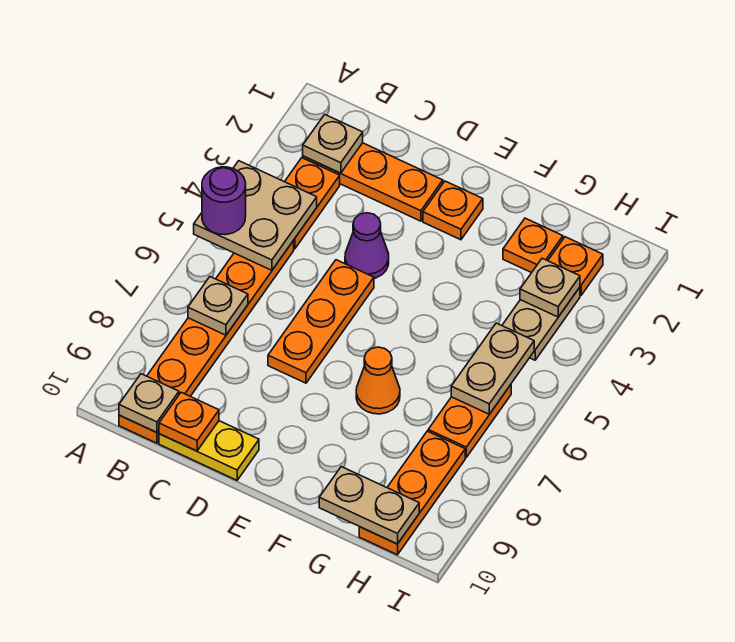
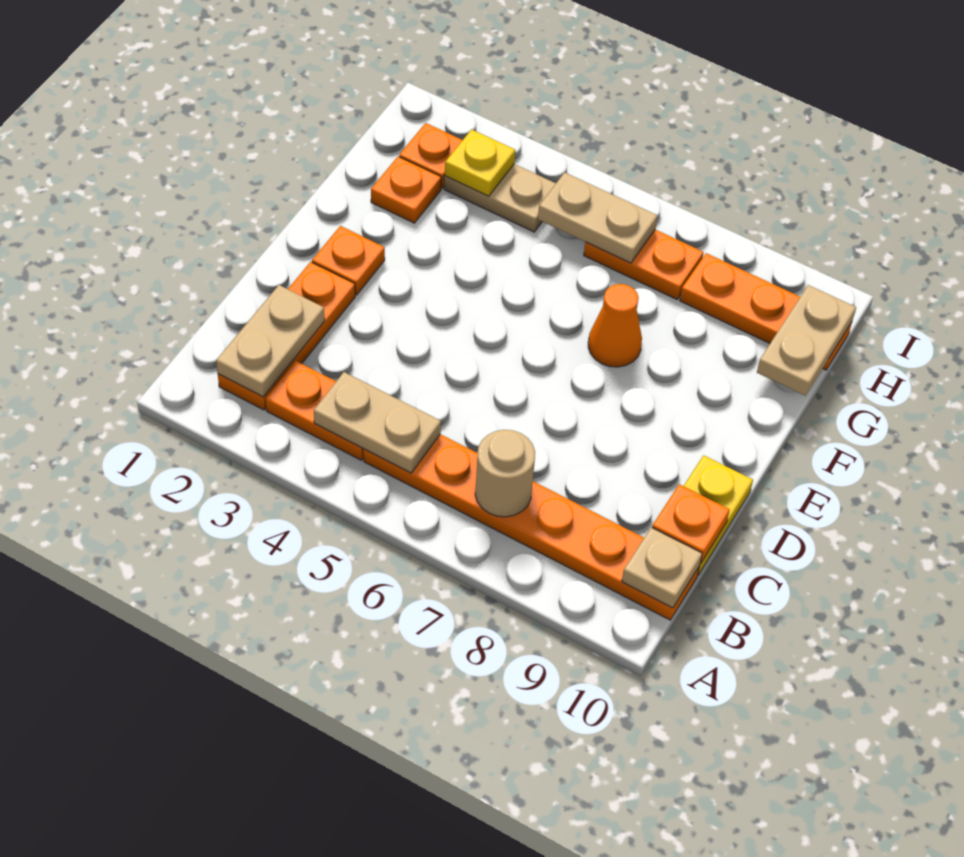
tan 2x2 plate [194,161,317,270] -> tan 1x2 plate [314,372,441,473]
purple 1x1 round brick [202,167,246,235] -> none
tan 1x1 plate [303,115,363,173] -> tan 1x2 plate [216,285,325,397]
tan 1x1 plate [188,277,248,335] -> tan 1x1 round brick [475,430,535,517]
purple 1x1 cone [345,213,389,278] -> none
orange 1x3 plate [268,260,374,383] -> none
tan 1x1 plate [520,258,580,317] -> yellow 1x1 plate [445,130,515,196]

